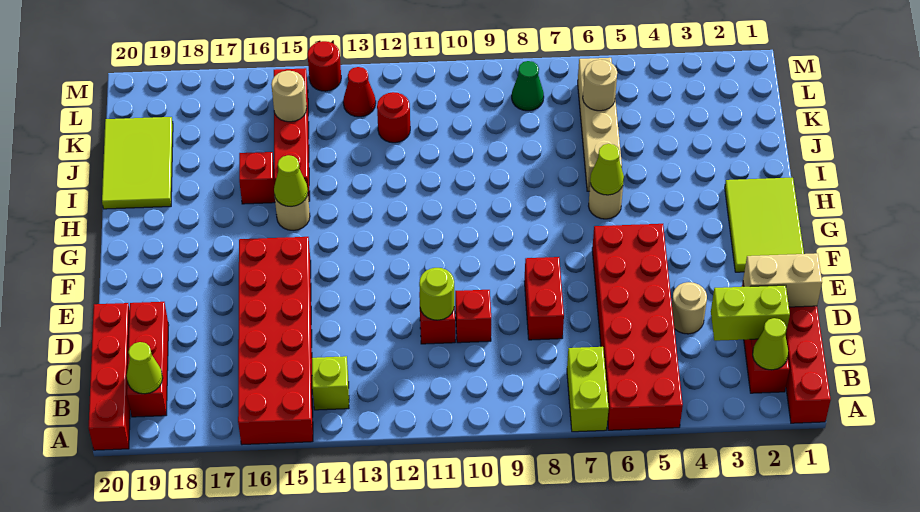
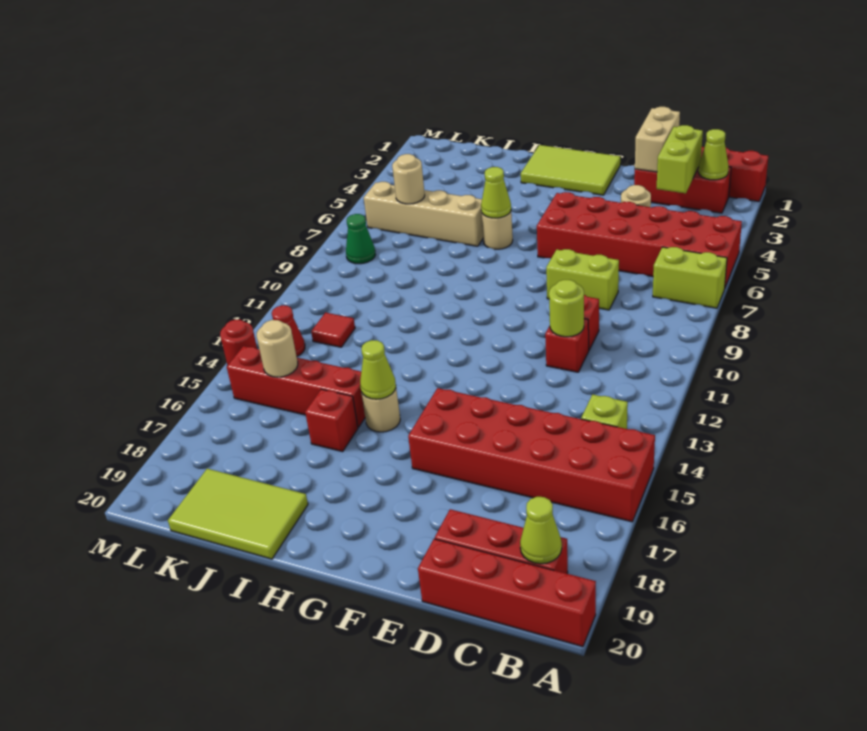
red 1x2 brick [524,257,564,340] -> lime 1x2 brick [546,249,619,310]
red 1x1 round brick [377,92,410,143] -> red 1x1 tile [311,313,355,347]

